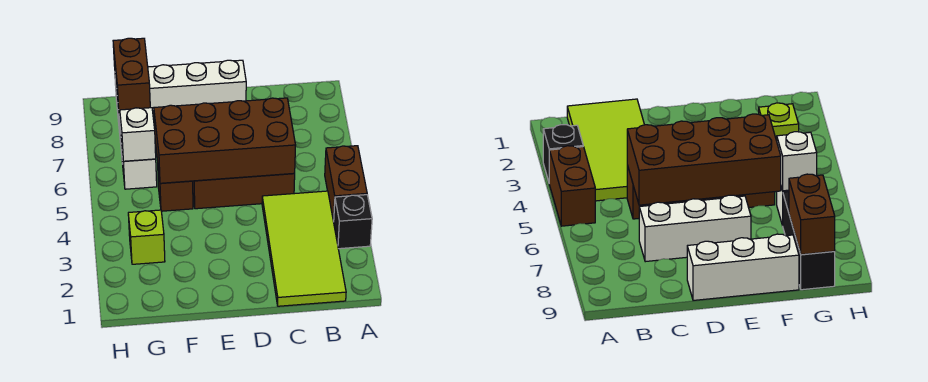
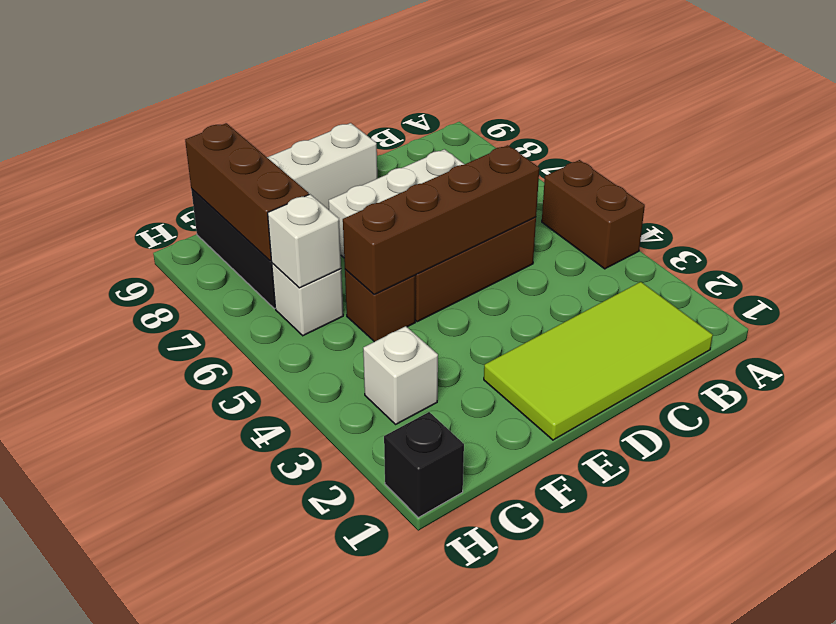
black 1x1 brick [333,195,372,249] -> black 1x1 brick moved to [384,412,464,517]
lime 2x4 tile [262,191,346,306] -> lime 2x4 tile turned to [484,282,713,440]
brown 2x4 brick [154,98,296,183] -> brown 1x4 brick [343,145,539,294]
lime 1x1 brick [128,210,165,264] -> white 1x1 brick [363,326,438,424]
brown 1x2 brick [113,38,150,114] -> brown 1x3 brick [185,123,309,261]

